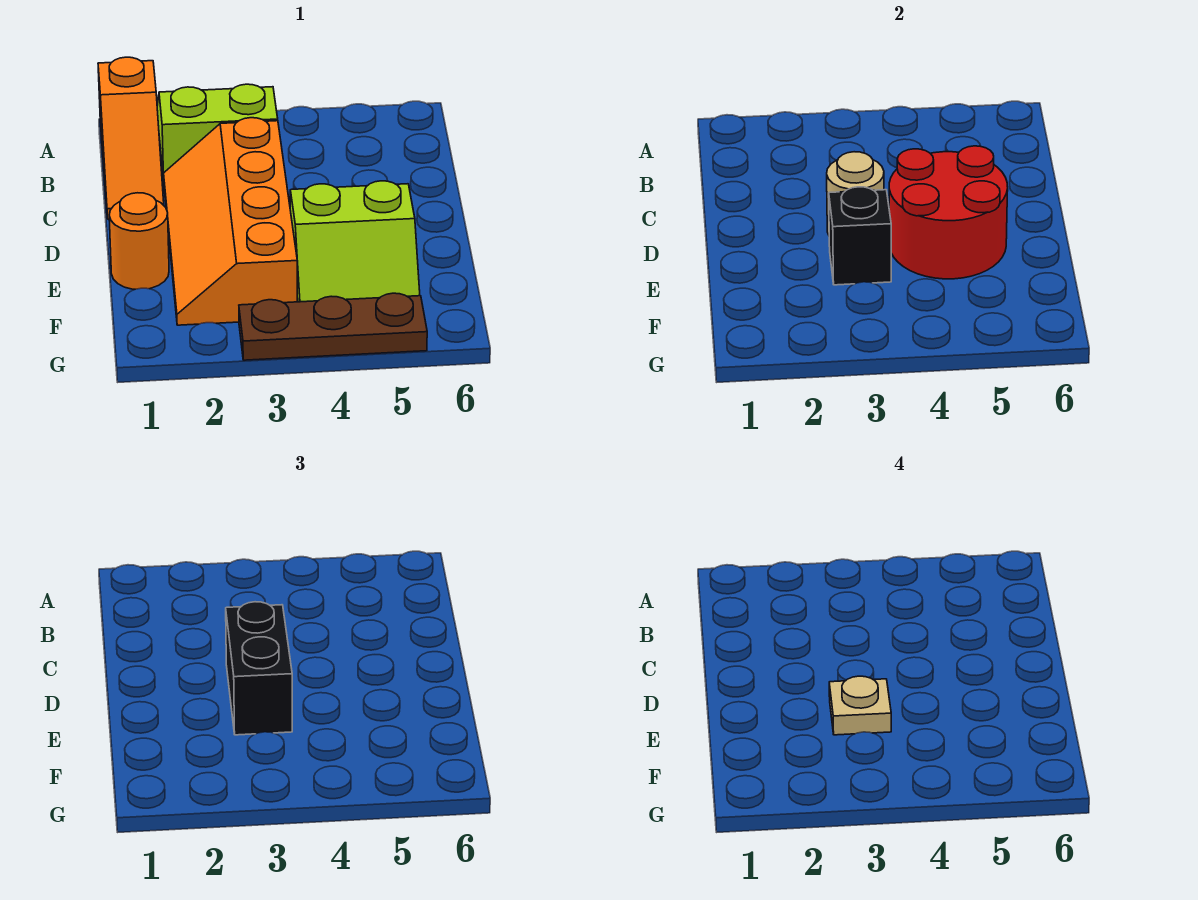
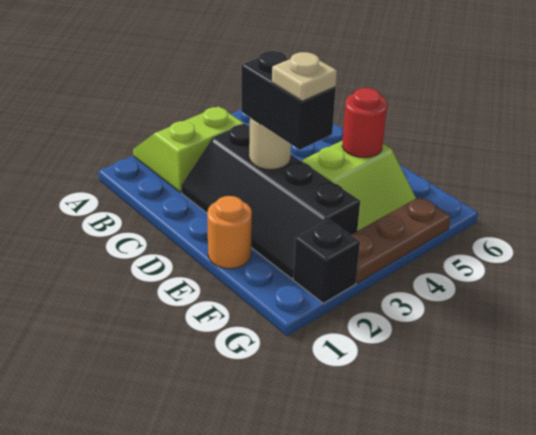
orange 1x3 slope [98,57,164,219] -> none
orange 2x4 slope [164,118,297,325] -> black 2x4 slope [181,124,360,279]
red 2x2 round brick [889,146,1008,279] -> red 1x1 round brick [342,88,387,158]
black 1x1 brick [829,187,891,285] -> black 1x1 brick moved to [293,220,360,303]

